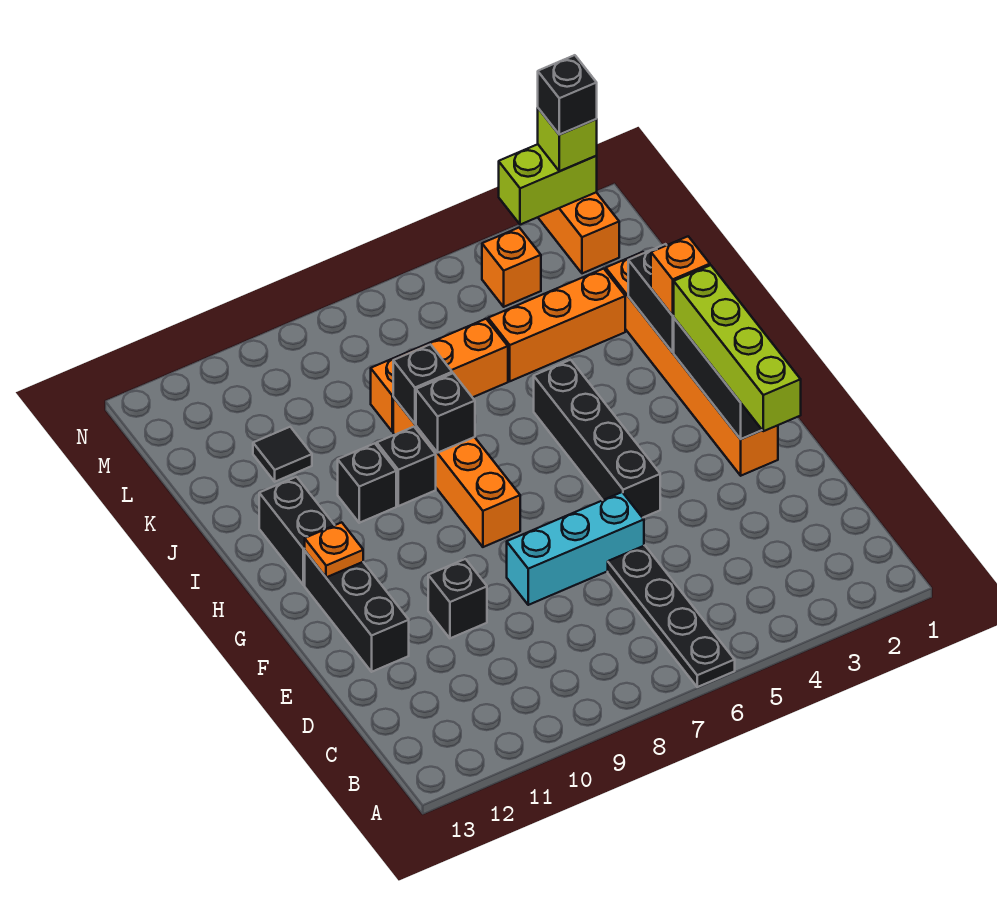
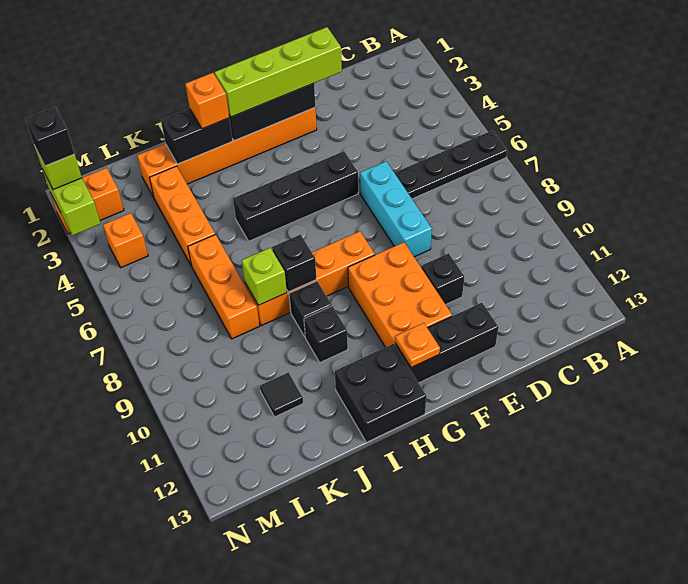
none -> orange 2x3 brick [348,242,452,347]
black 1x2 brick [259,477,334,585] -> black 2x2 brick [335,344,426,442]
black 1x1 brick [393,344,452,424] -> lime 1x1 brick [242,248,287,305]

